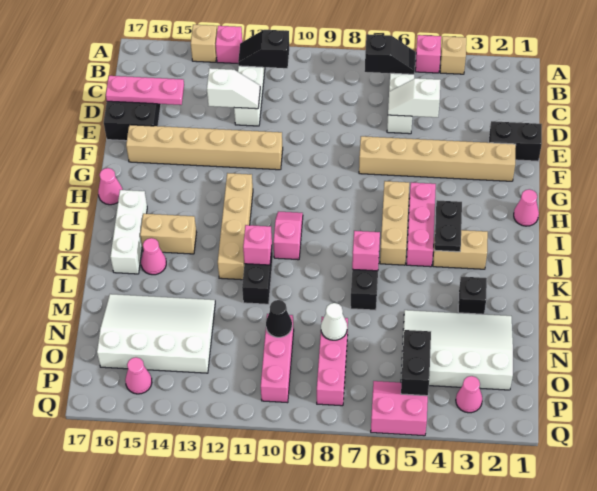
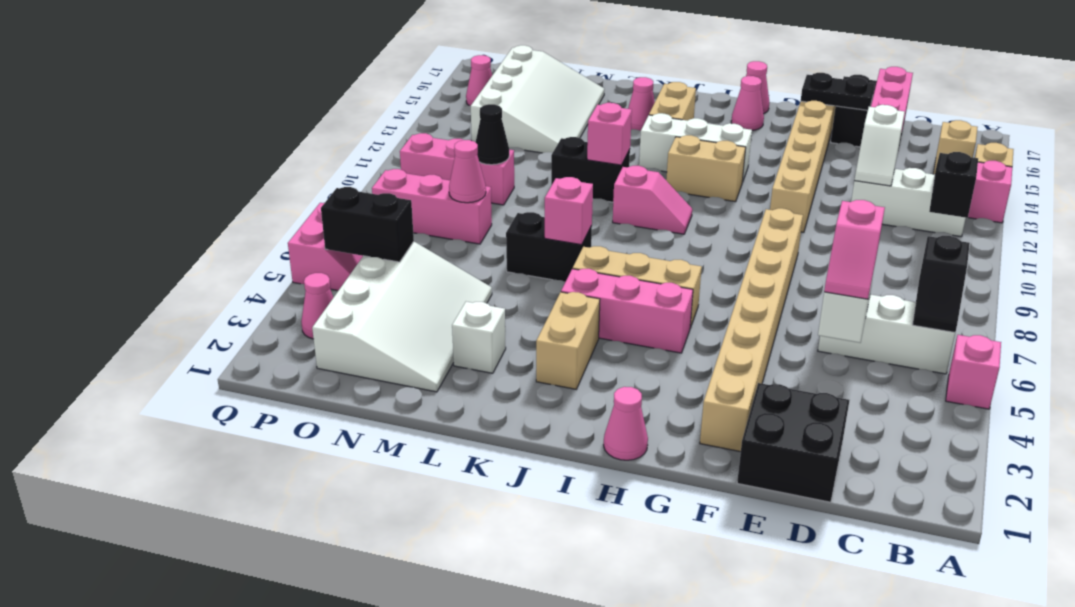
tan 1x1 brick [440,36,466,74] -> tan 1x1 brick moved to [933,120,978,174]
none -> pink 1x2 slope [824,200,885,299]
black 1x2 brick [489,121,542,161] -> black 2x2 brick [737,383,849,502]
tan 1x6 brick [359,136,516,181] -> tan 1x8 brick [700,208,803,452]
tan 1x4 brick [218,173,253,280] -> tan 1x2 brick [666,135,746,202]
none -> pink 1x1 cone [731,76,764,130]
black 1x2 plate [435,200,462,252] -> black 1x2 plate moved to [801,73,874,111]
white 1x3 brick [110,190,147,274] -> white 1x3 brick moved to [639,113,752,183]
black 1x1 brick [458,277,487,314] -> white 1x1 brick [452,302,506,373]
white 1x1 cone [321,303,347,340] -> pink 1x1 cone [449,140,486,203]

